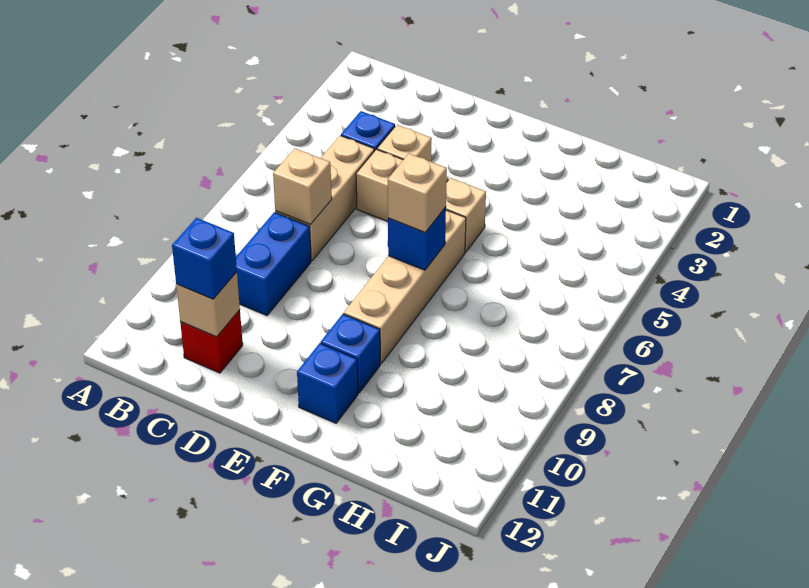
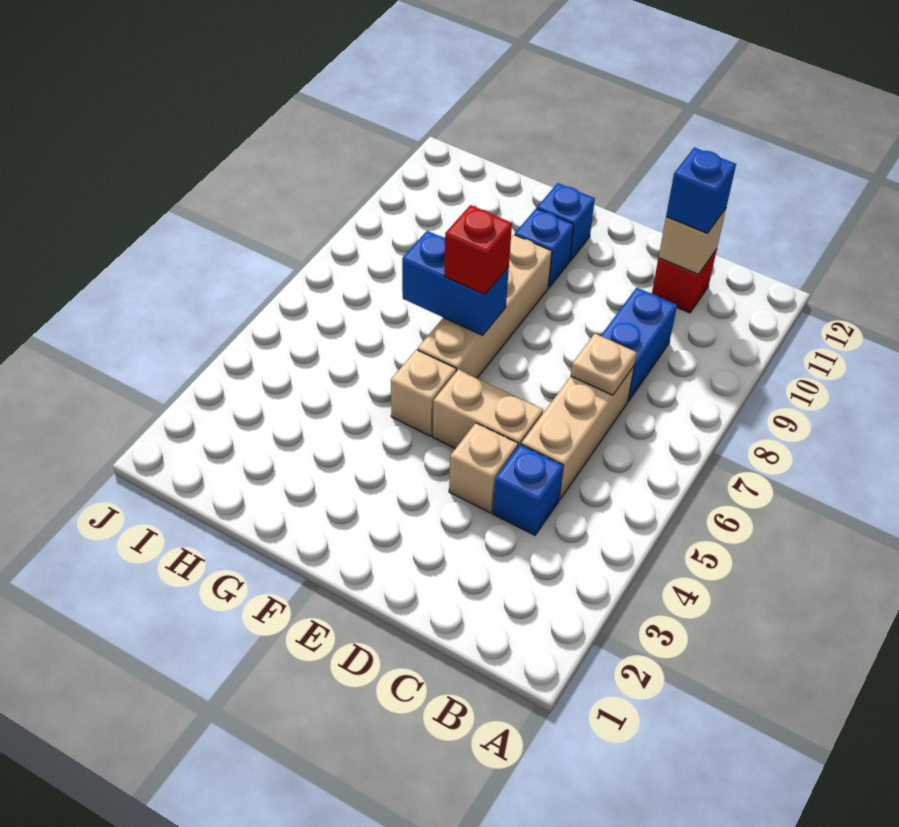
tan 1x1 brick [273,148,332,225] -> tan 1x1 plate [571,334,637,395]
blue 1x1 brick [388,207,446,270] -> blue 1x2 brick [402,231,509,335]
tan 1x1 brick [388,154,447,232] -> red 1x1 brick [444,205,512,294]

